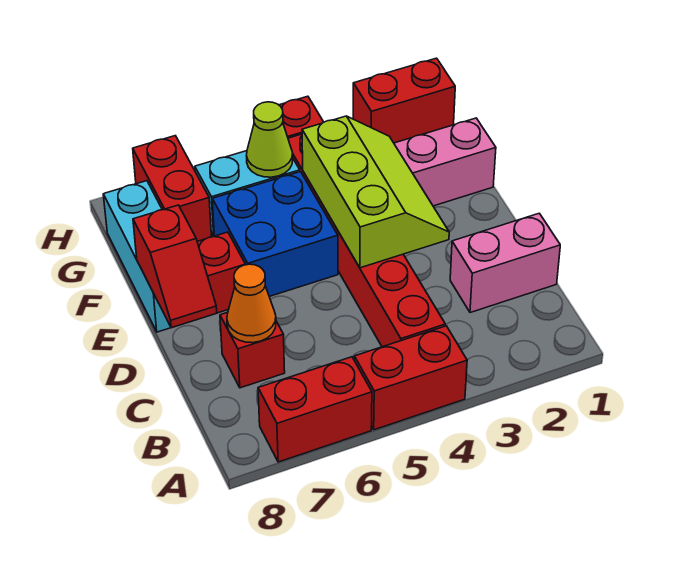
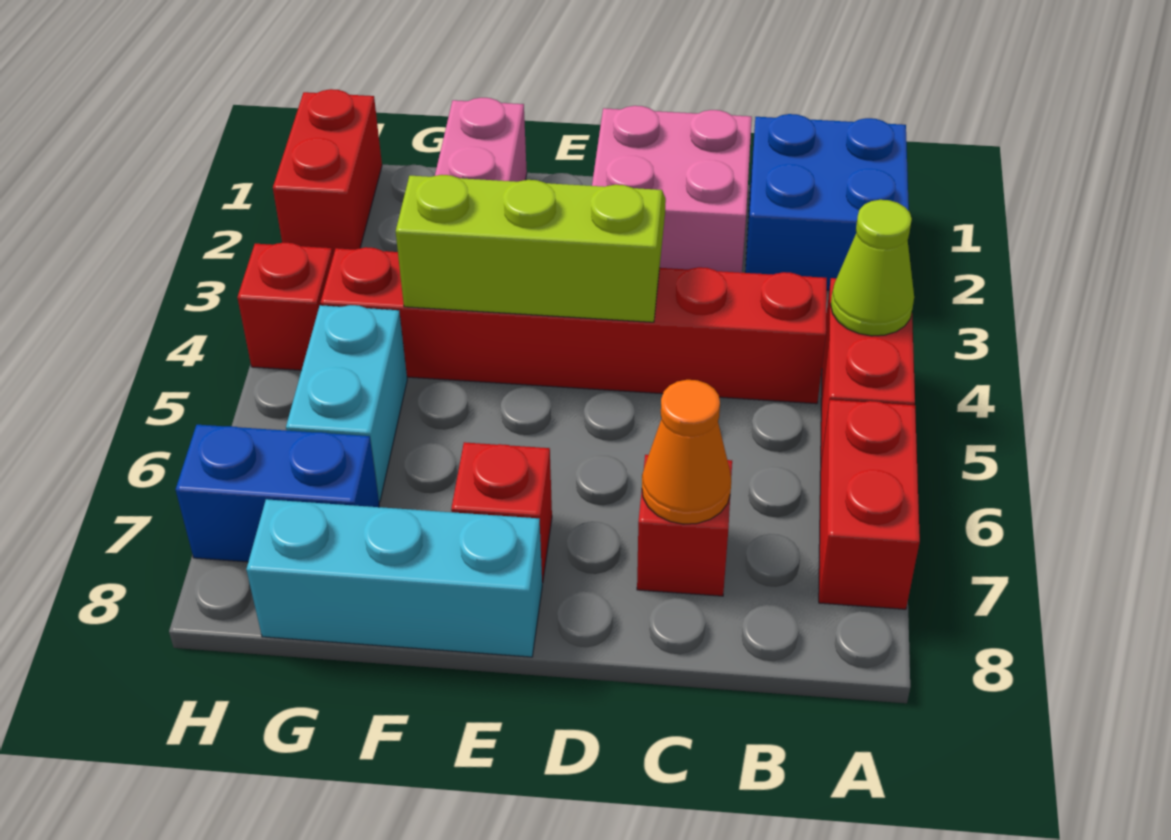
pink 1x2 brick [450,213,560,313] -> pink 2x2 brick [592,106,752,273]
red 1x2 slope [133,205,217,328] -> none
blue 2x2 brick [212,172,338,296] -> blue 2x2 brick moved to [745,114,909,290]
lime 1x1 cone [246,102,293,177] -> lime 1x1 cone moved to [831,200,914,336]
red 1x2 brick [133,136,212,241] -> blue 1x2 brick [176,425,379,562]

